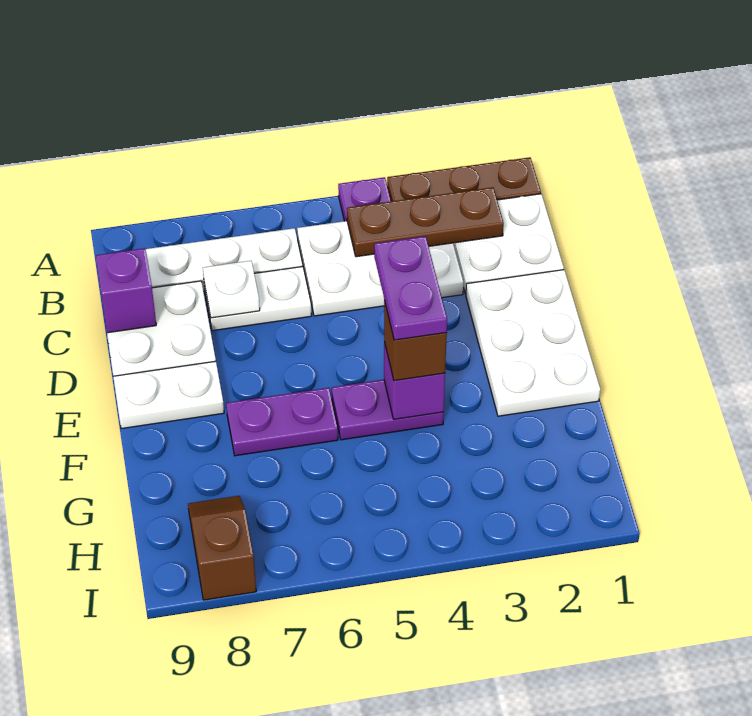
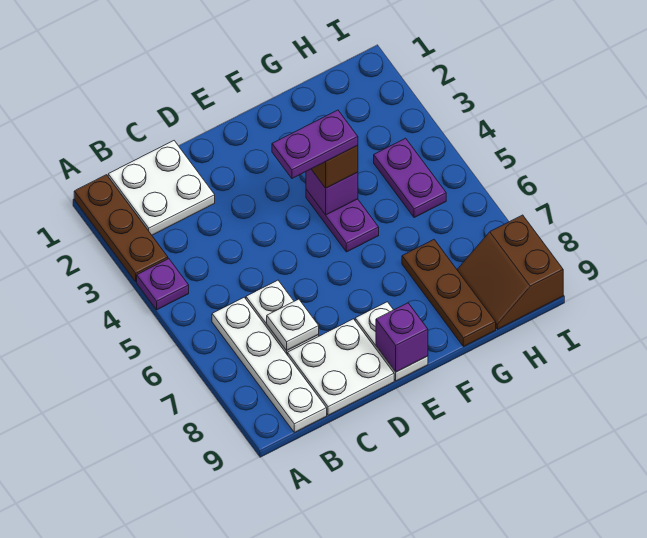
brown 1x3 plate [347,187,504,257] -> brown 1x3 plate moved to [402,240,496,347]
white 2x3 plate [297,221,463,316] -> none
purple 1x1 brick [96,248,156,333] -> purple 1x1 brick moved to [376,303,428,372]
white 2x3 plate [466,270,600,416] -> none
purple 1x2 plate [226,388,338,456] -> purple 1x2 plate moved to [374,138,446,218]
brown 1x2 slope [188,496,256,600] -> brown 2x2 slope [457,215,563,329]

